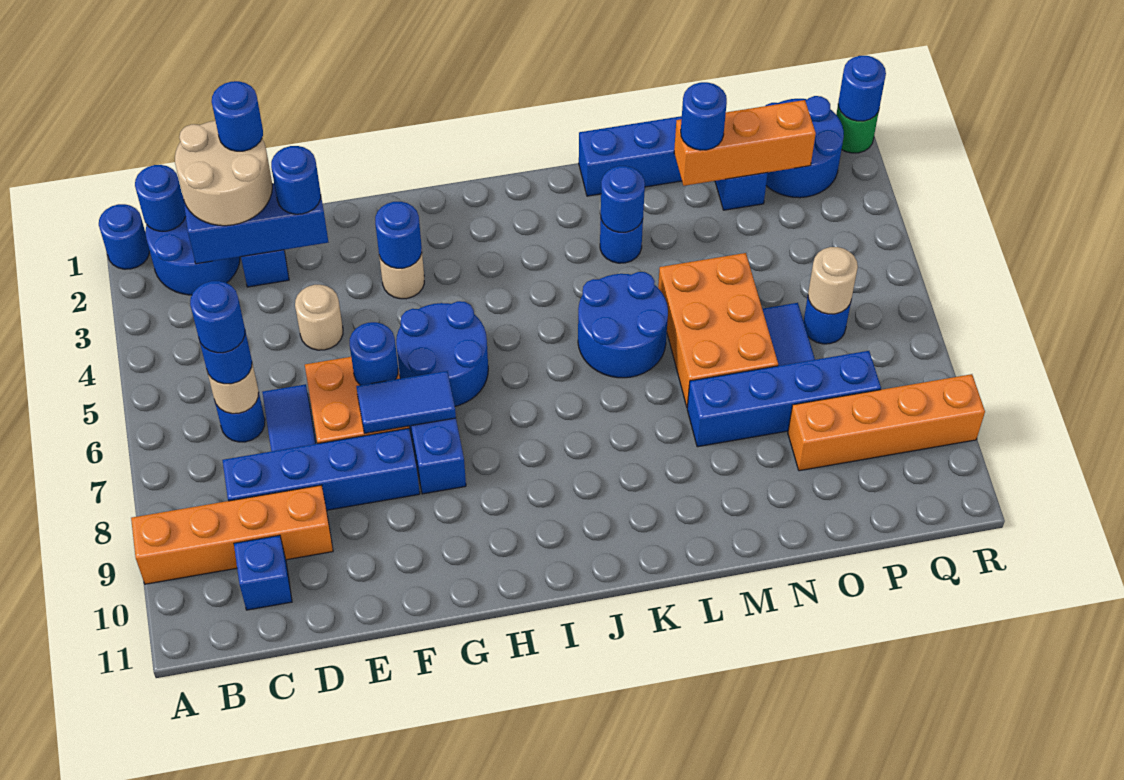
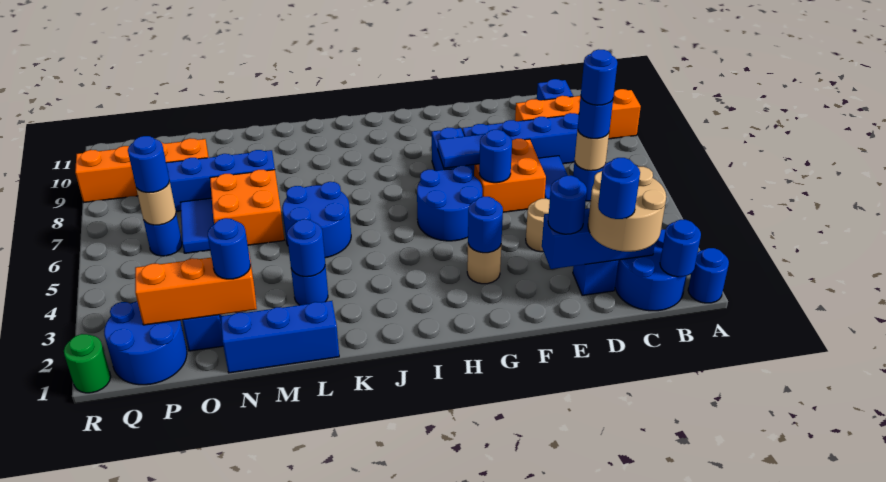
orange 2x3 brick [658,253,778,407] -> orange 2x2 brick [210,170,284,245]
blue 1x1 round brick [838,56,886,121] -> blue 1x1 round brick moved to [128,136,169,193]

